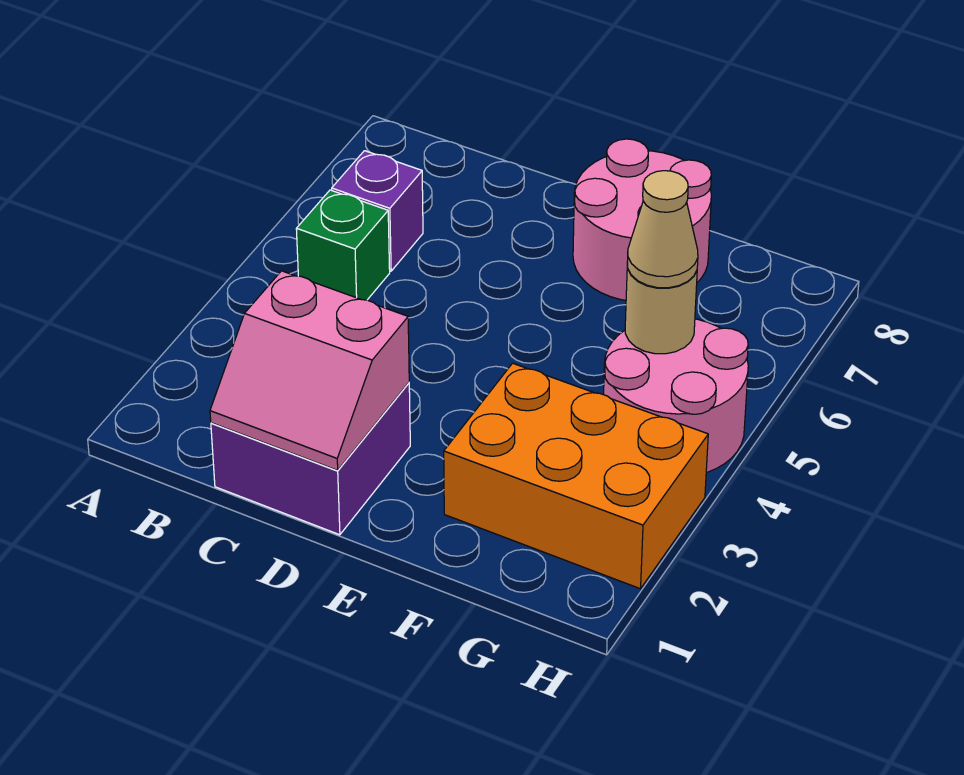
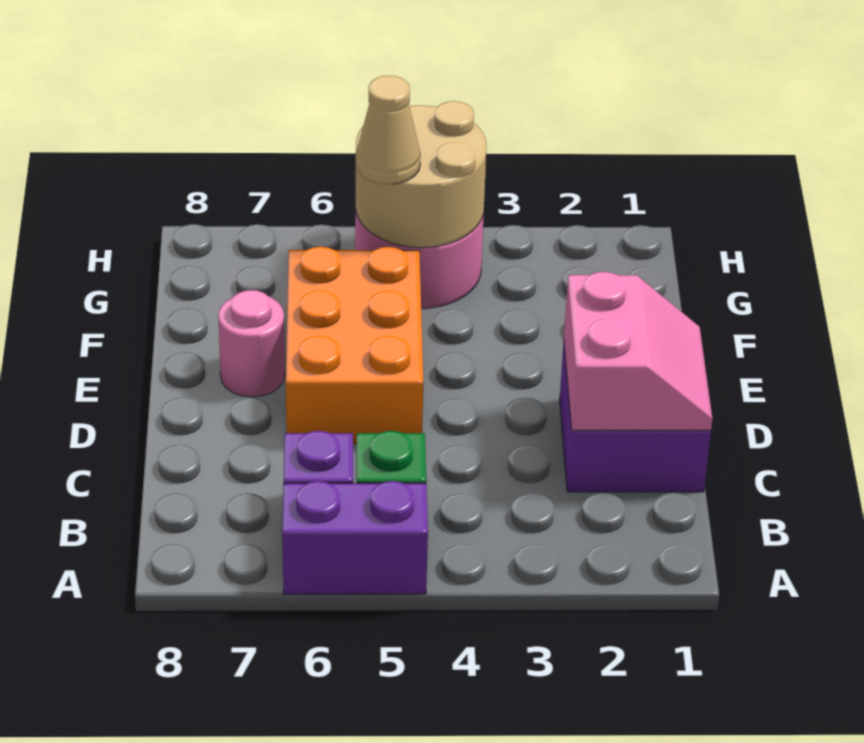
none -> purple 1x2 brick [282,481,428,594]
pink 2x2 round brick [573,139,711,300] -> pink 1x1 round brick [218,290,285,397]
orange 2x3 brick [444,363,708,589] -> orange 2x3 brick moved to [286,247,423,444]
tan 1x1 round brick [625,261,697,354] -> tan 2x2 round brick [356,101,487,248]

